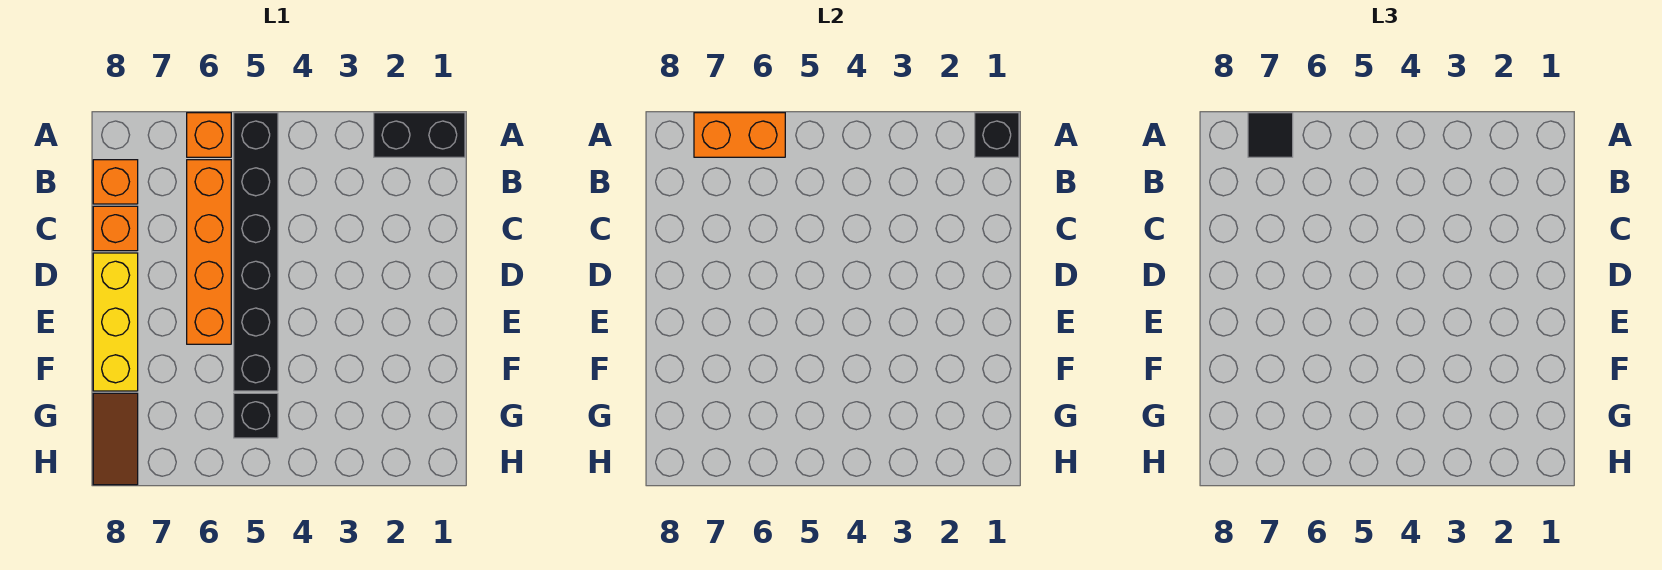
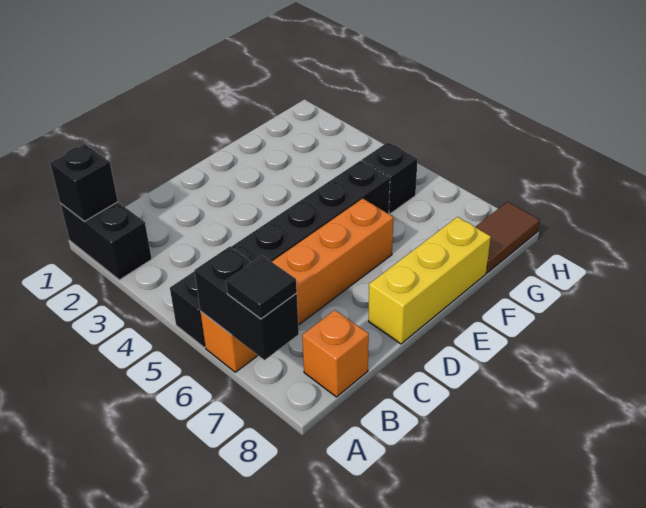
orange 1x2 brick [694,113,785,157] -> black 1x2 brick [194,247,299,360]
orange 1x1 brick [93,206,138,251] -> none

